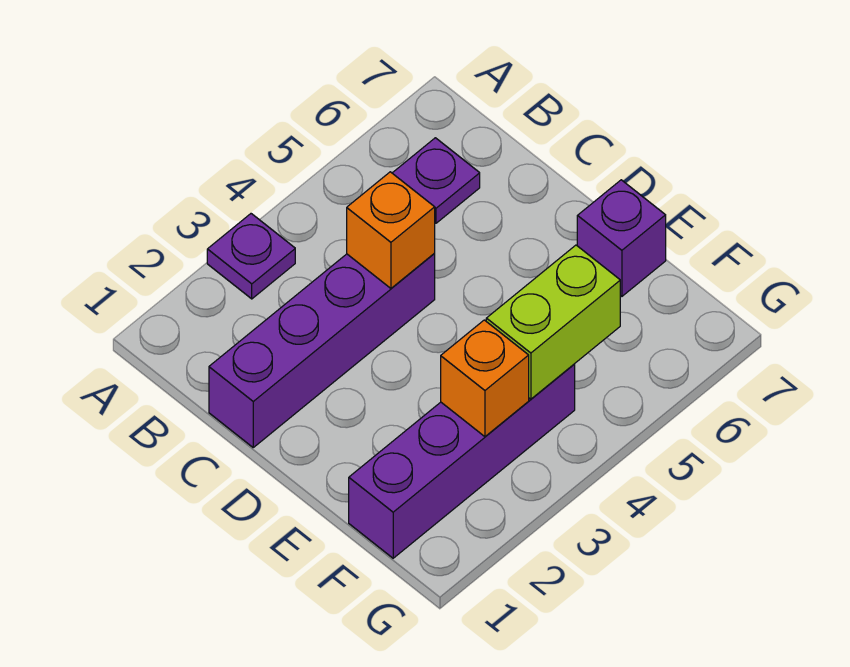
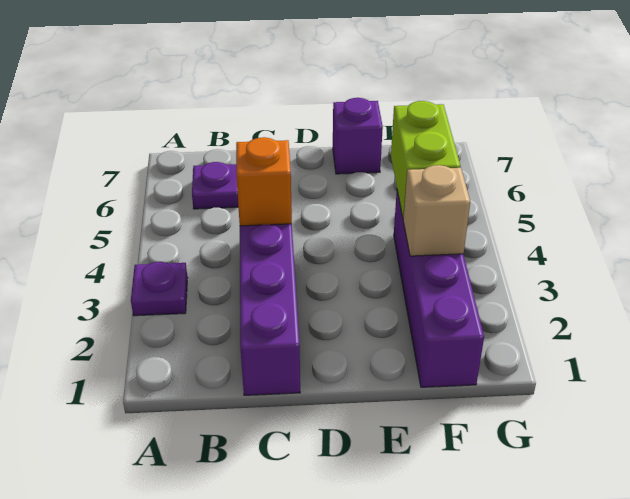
orange 1x1 brick [441,320,529,437] -> tan 1x1 brick [403,165,470,256]

